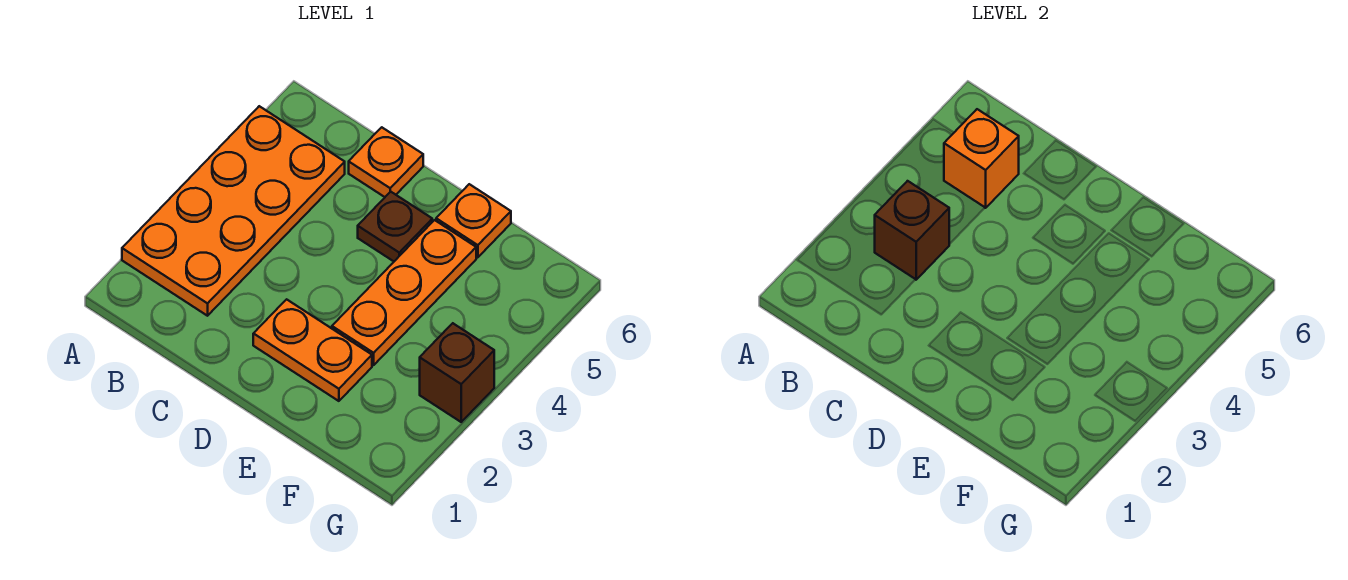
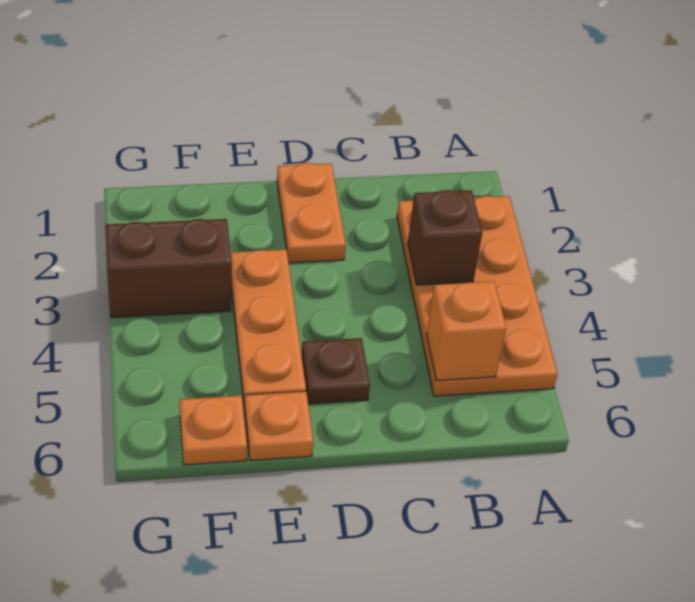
orange 1x1 plate [349,127,423,197] -> orange 1x1 plate moved to [180,395,247,465]
orange 1x2 plate [253,299,372,401] -> orange 1x2 plate turned to [277,163,346,263]
brown 1x1 brick [420,323,494,422] -> brown 1x2 brick [105,219,232,318]

